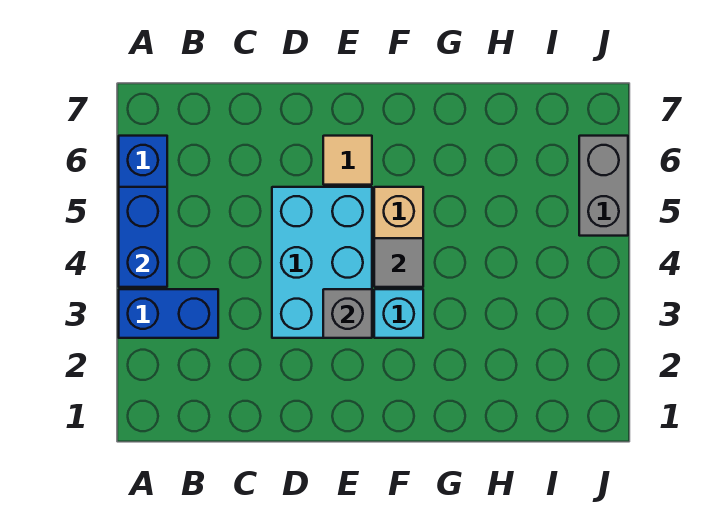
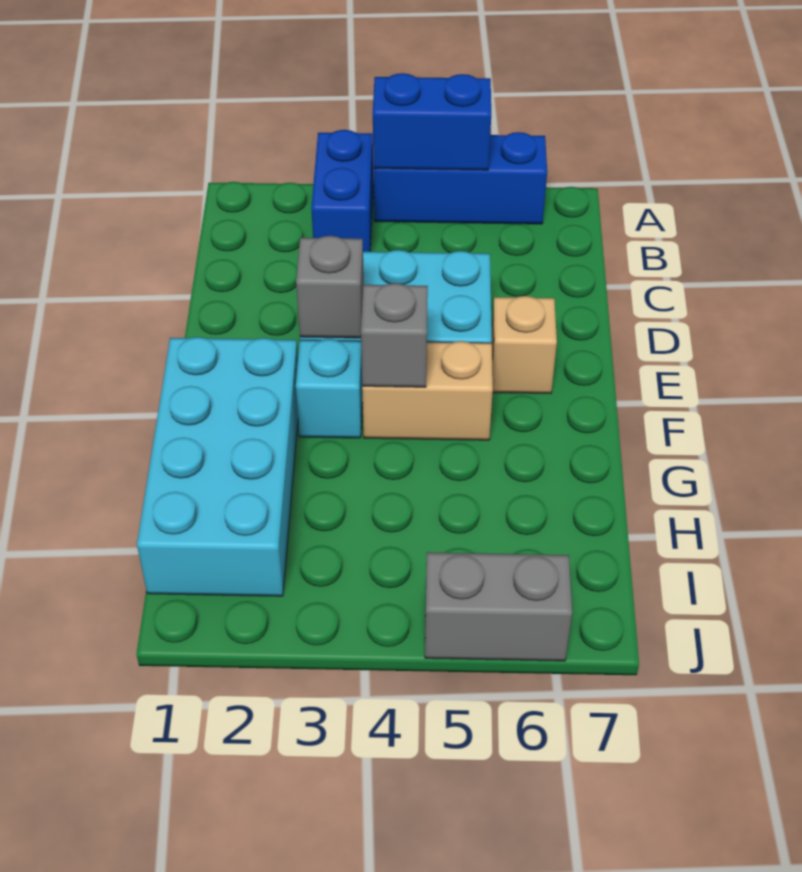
tan 1x1 tile [323,136,372,185] -> tan 1x1 brick [492,296,557,394]
none -> cyan 2x4 brick [137,337,298,596]
grey 1x1 tile [374,238,423,287] -> grey 1x1 brick [361,283,428,387]

